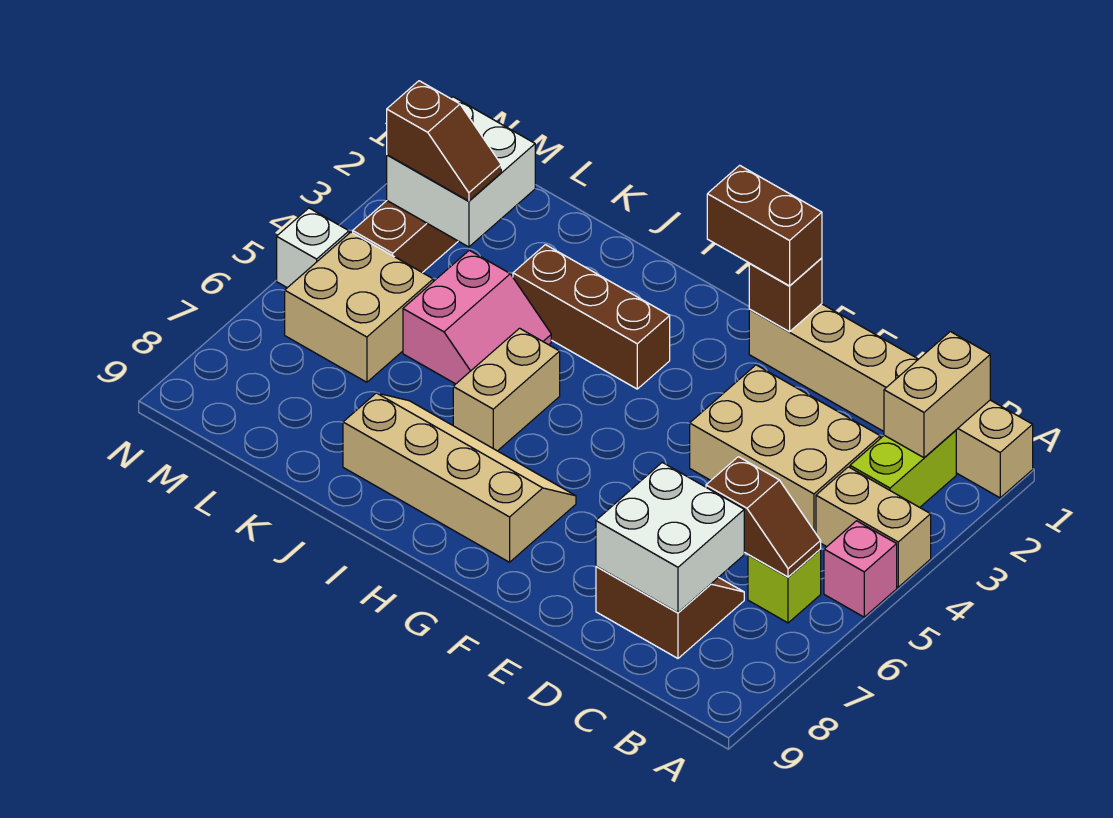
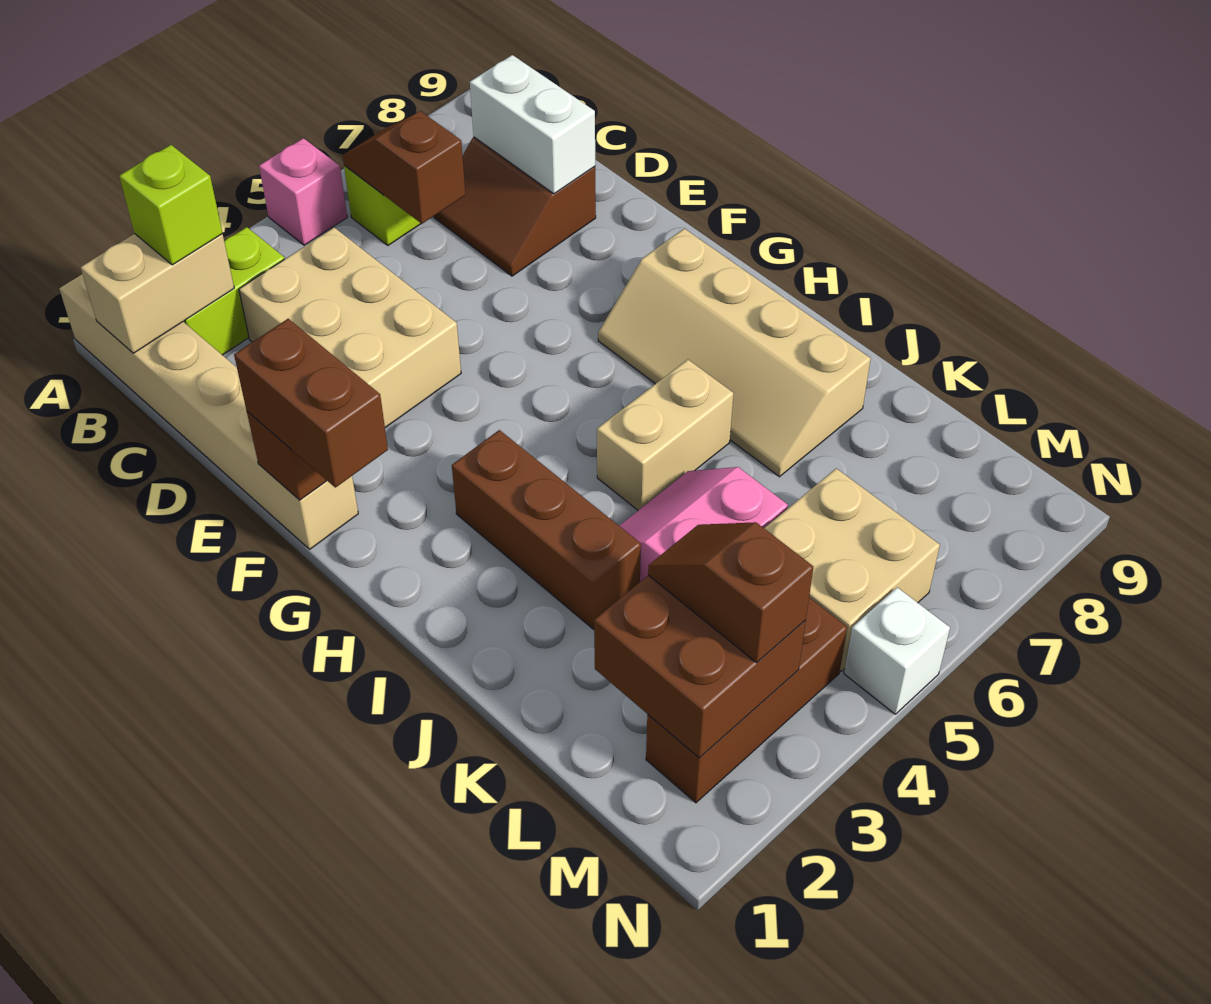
tan 1x2 brick [816,467,931,587] -> none
none -> lime 1x1 brick [119,145,222,265]
white 2x2 brick [596,462,744,613] -> white 1x2 brick [470,55,595,194]
white 2x2 brick [387,97,535,247] -> brown 2x2 brick [594,575,806,758]

